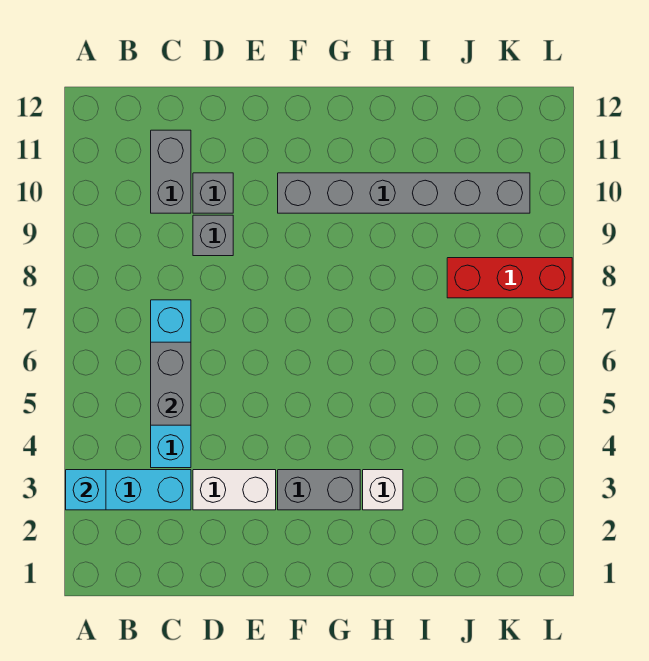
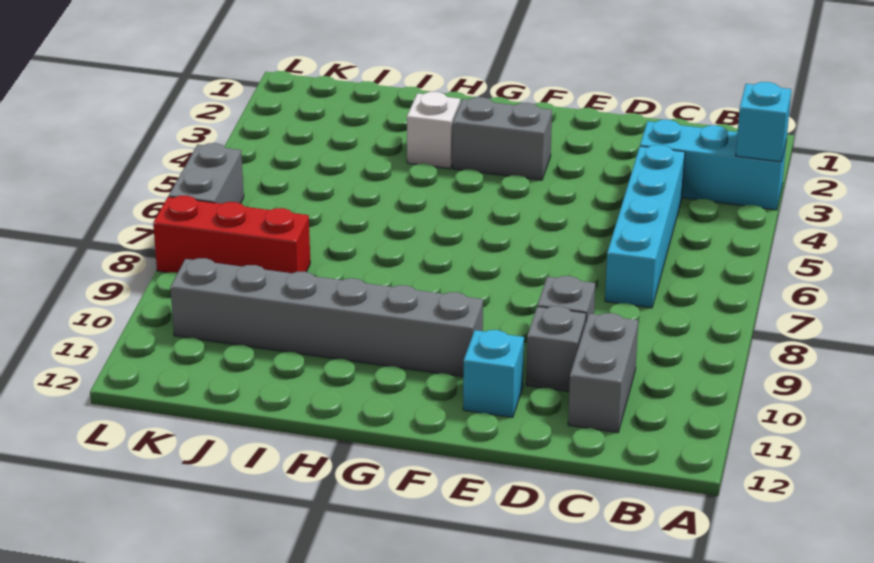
grey 1x2 brick [151,342,191,425] -> grey 1x2 brick moved to [169,143,244,204]
white 1x2 brick [193,470,276,510] -> none
none -> cyan 1x1 brick [463,330,524,417]

